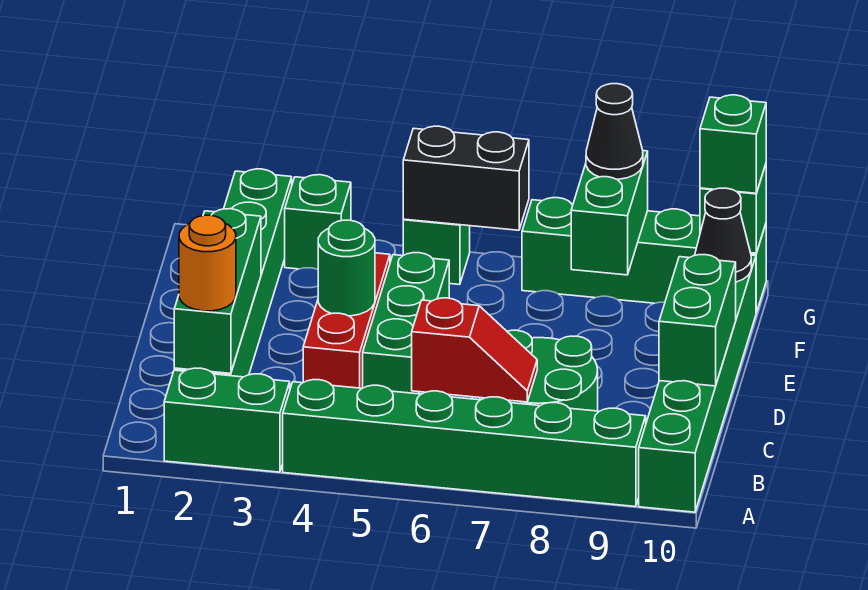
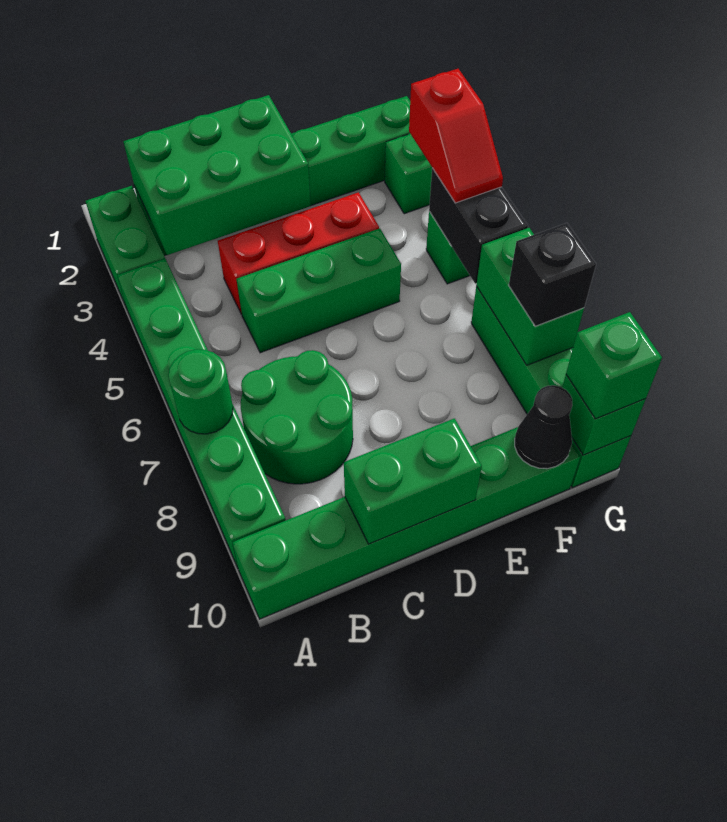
green 1x3 brick [174,209,261,373] -> green 2x3 brick [123,95,311,255]
orange 1x1 round brick [179,215,236,311] -> none
red 1x2 slope [412,298,537,402] -> red 1x2 slope moved to [409,69,503,203]
green 1x1 round brick [318,220,375,316] -> green 1x1 round brick moved to [168,349,233,434]
green 1x2 brick [571,151,648,275] -> green 1x2 brick turned to [476,228,584,365]
black 1x1 cone [586,84,643,179] -> black 1x1 brick [509,223,596,326]

